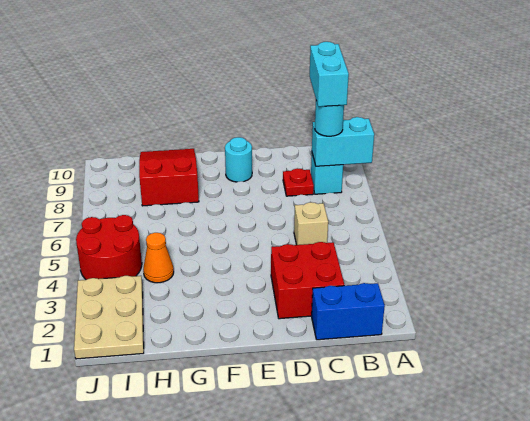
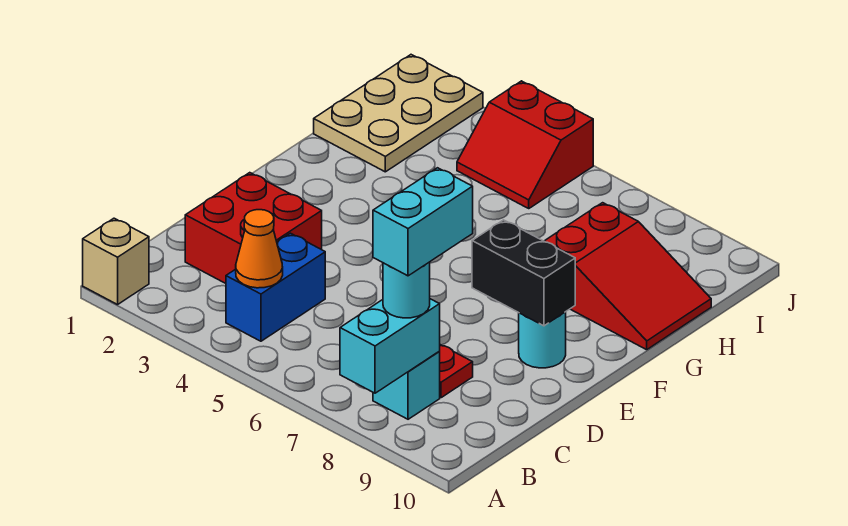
blue 1x2 brick [312,283,385,340] -> blue 1x2 brick moved to [226,233,325,341]
cyan 1x2 brick [310,42,349,107] -> cyan 1x2 brick turned to [373,168,473,276]
tan 1x1 brick [294,202,328,245] -> tan 1x1 brick moved to [83,218,149,305]
none -> black 1x2 brick [472,220,575,326]
orange 1x1 cone [143,233,174,283] -> orange 1x1 cone moved to [236,210,283,288]
tan 2x3 plate [74,276,144,359] -> tan 2x3 plate turned to [314,55,483,172]
red 2x2 round brick [76,215,142,280] -> red 2x2 slope [457,81,593,208]

